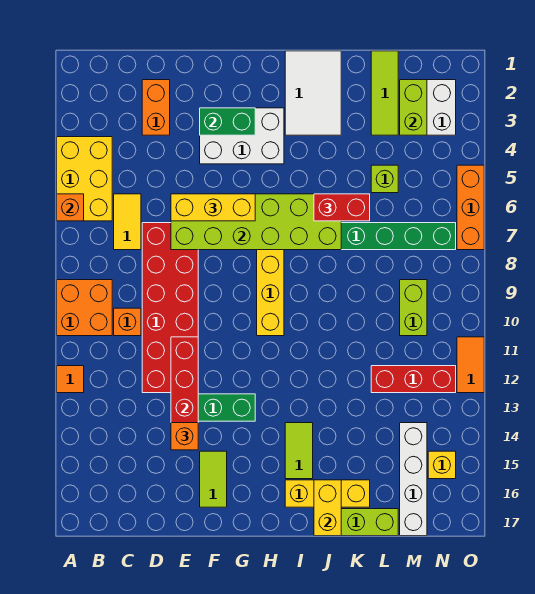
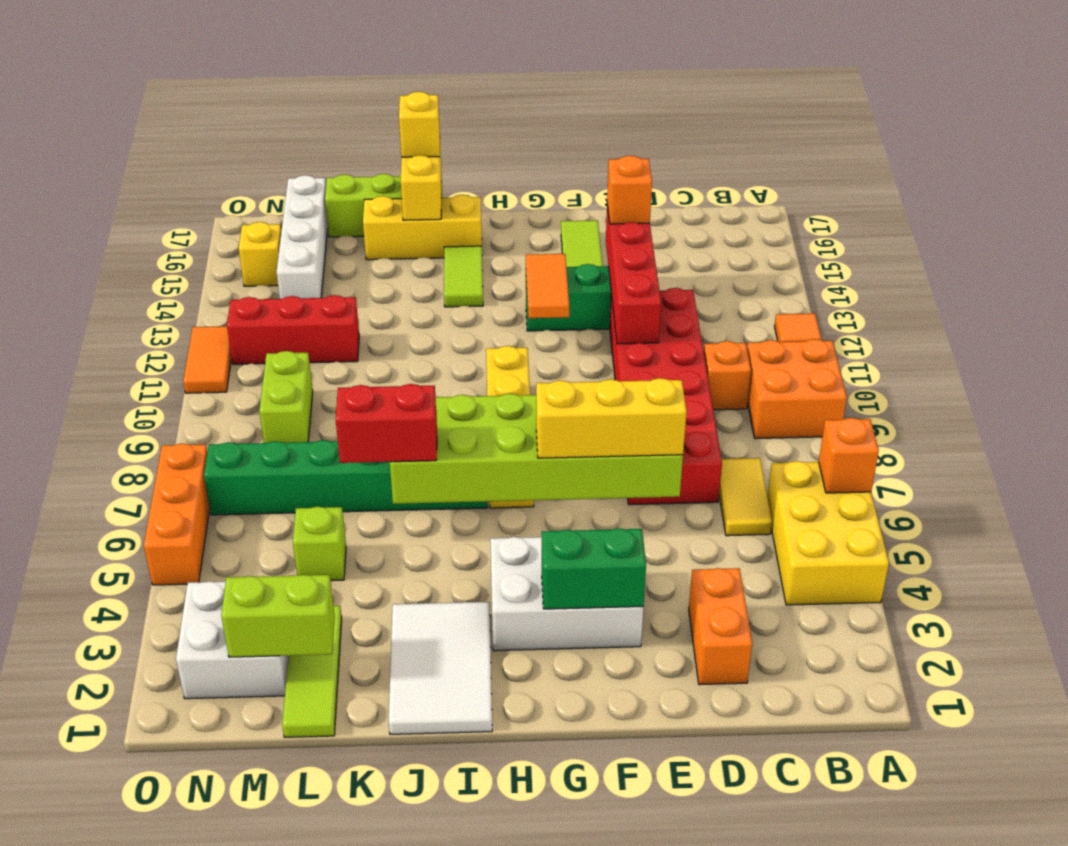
none -> orange 1x2 tile [526,254,569,318]
none -> yellow 1x1 brick [399,92,440,157]
lime 1x2 brick [400,80,427,135] -> lime 1x2 brick turned to [221,575,335,657]

